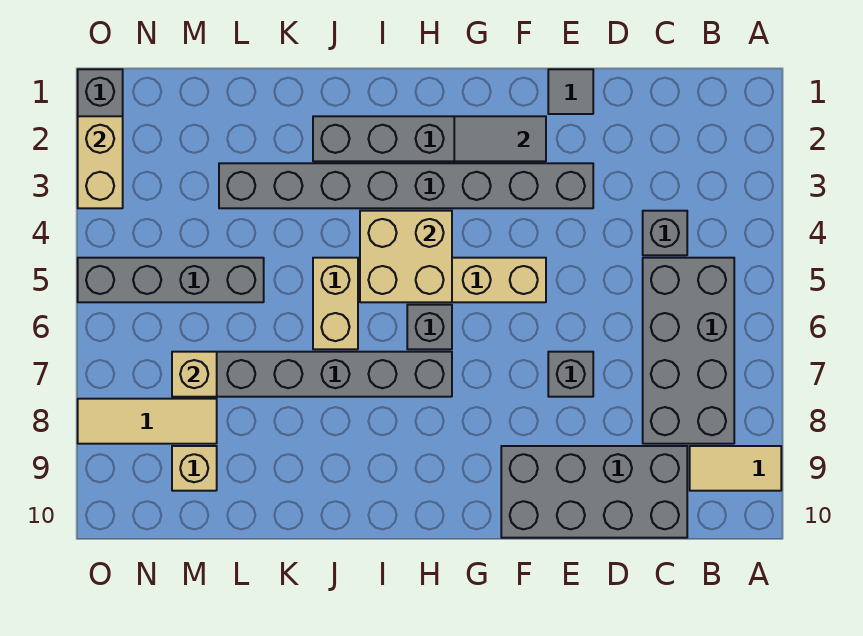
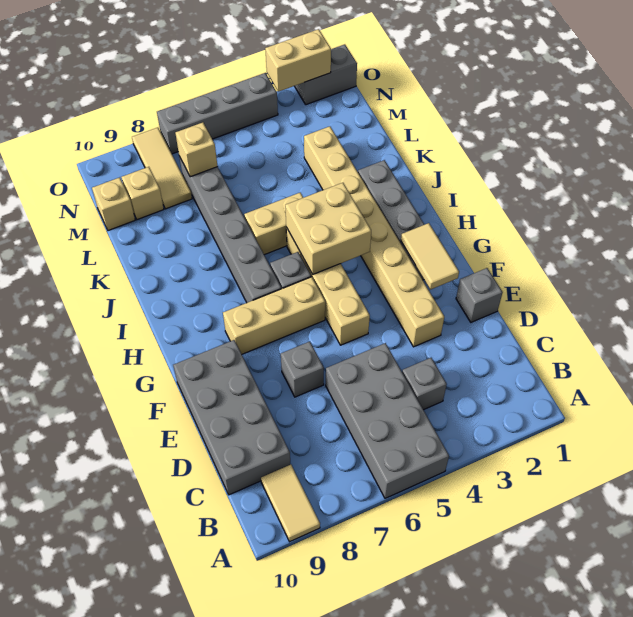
grey 2x4 brick [643,258,734,444] -> grey 2x4 brick turned to [326,343,449,498]
grey 1x1 tile [548,69,593,114] -> grey 1x1 brick [456,268,503,322]
grey 1x8 brick [219,163,593,208] -> tan 1x8 brick [304,126,444,347]
grey 1x2 tile [454,116,546,161] -> tan 1x2 tile [401,223,459,290]
none -> tan 1x3 brick [223,277,325,354]
grey 1x4 brick [78,258,264,302] -> grey 1x4 brick turned to [157,73,278,154]
none -> tan 1x1 brick [92,177,135,231]

